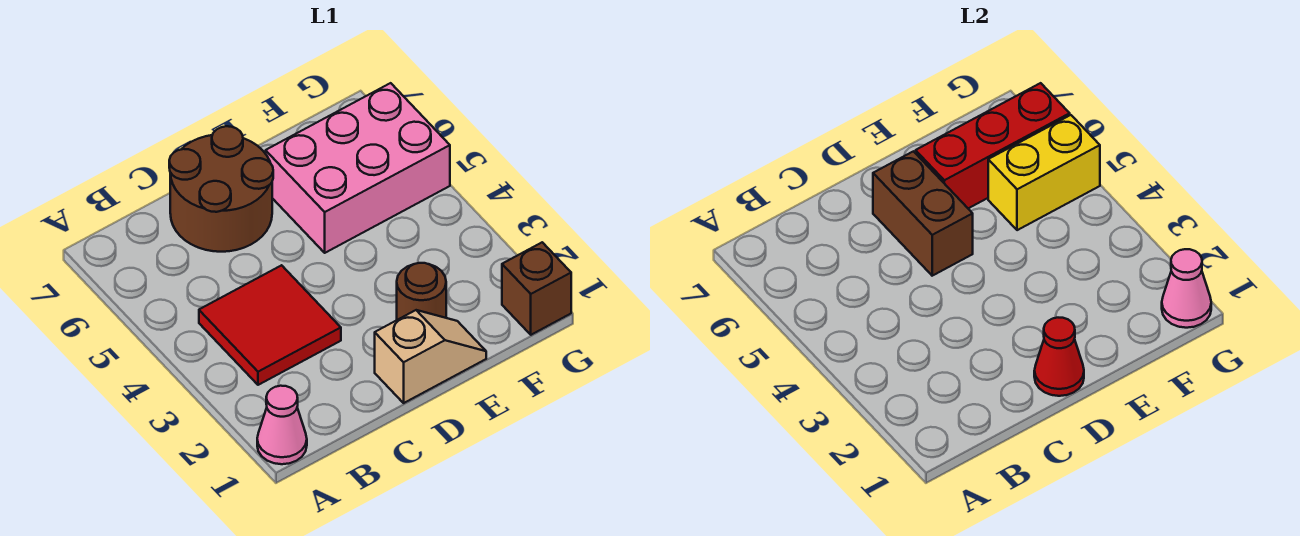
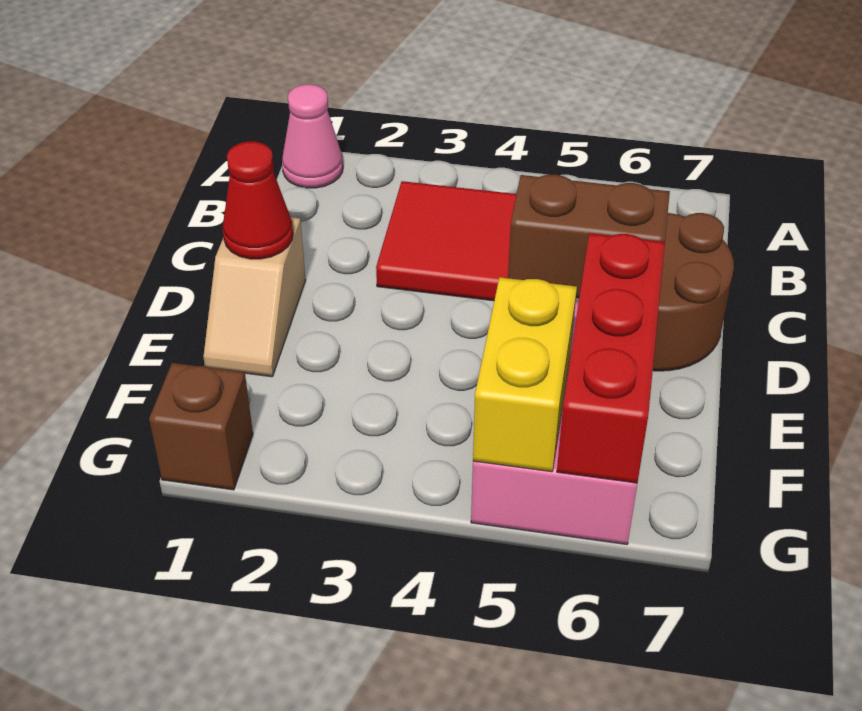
brown 1x1 round brick [397,263,446,320] -> none
pink 1x1 cone [1162,249,1211,328] -> none

